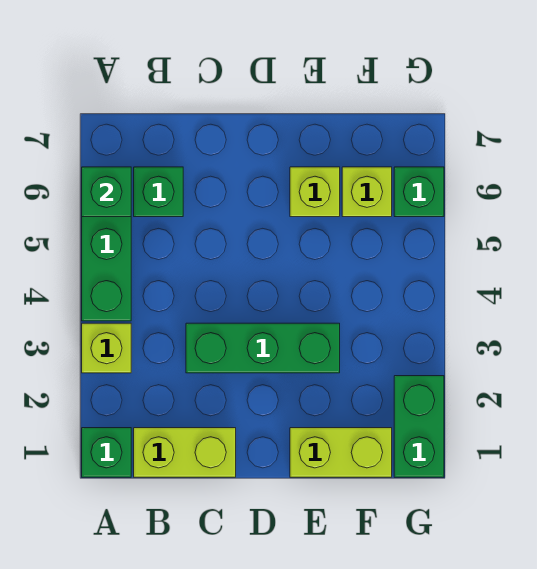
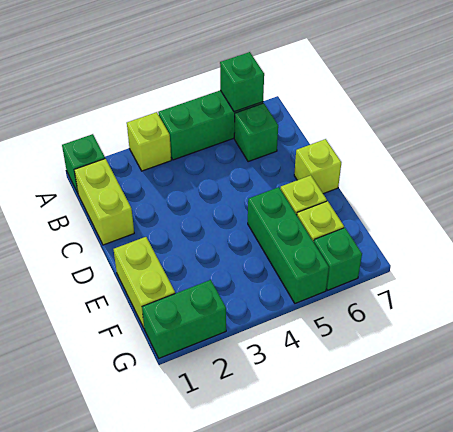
green 1x3 brick [186,323,340,373] -> green 1x3 brick moved to [248,187,329,303]
none -> lime 1x1 brick [294,139,341,194]

